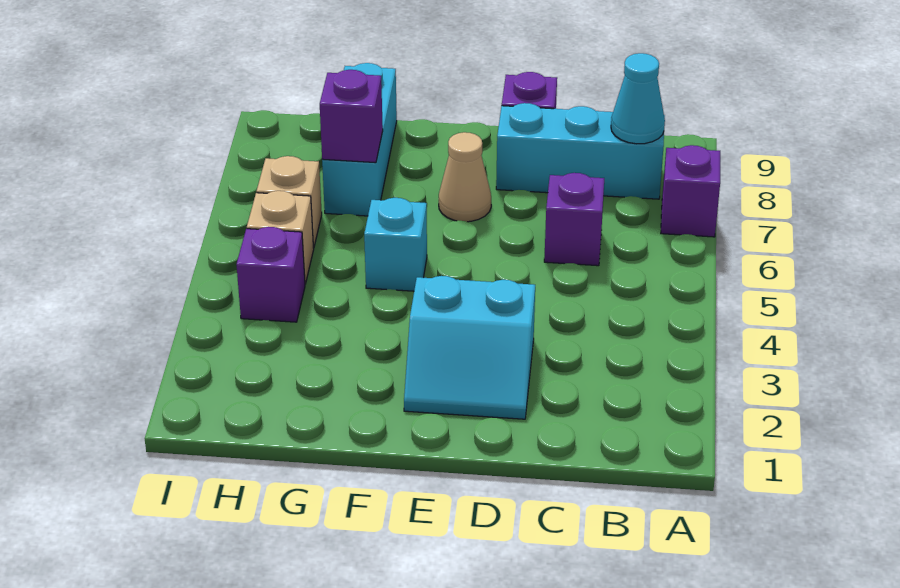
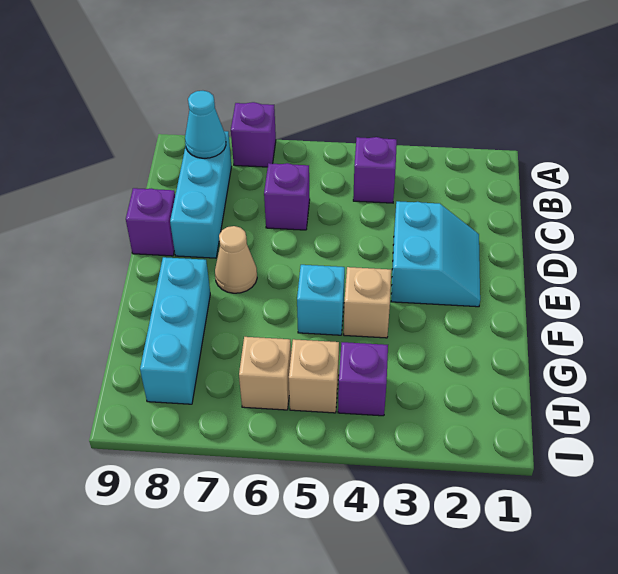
none -> tan 1x1 brick [344,267,391,338]
cyan 1x3 brick [322,63,397,216] -> cyan 1x3 brick turned to [140,257,210,404]
purple 1x1 brick [320,70,383,163] -> purple 1x1 brick moved to [353,137,397,203]

